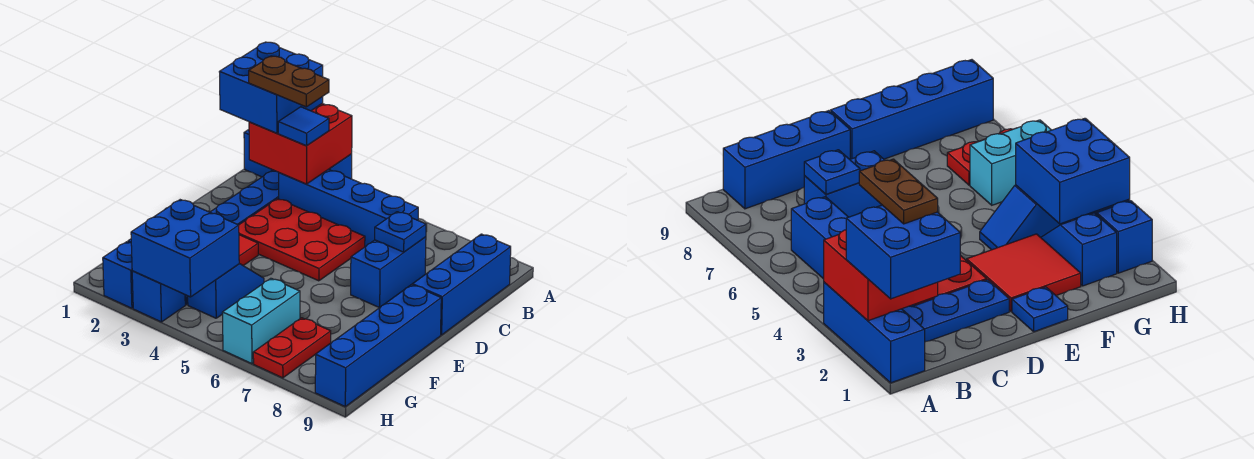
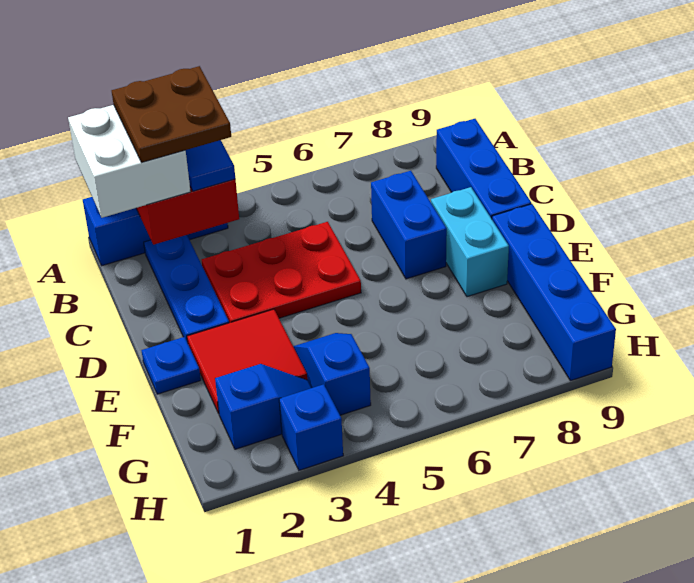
blue 2x2 brick [219,42,323,133] -> white 2x2 brick [68,105,191,218]
brown 1x2 plate [249,56,329,107] -> brown 2x2 plate [112,66,231,162]
blue 1x4 brick [279,169,418,247] -> none
blue 1x1 plate [375,212,426,252] -> none
blue 2x2 brick [131,200,239,297] -> none
cyan 1x2 brick [222,278,300,364] -> cyan 1x2 brick moved to [431,187,509,297]
red 1x2 plate [253,318,331,378] -> none
blue 1x1 brick [103,242,133,308] -> none

